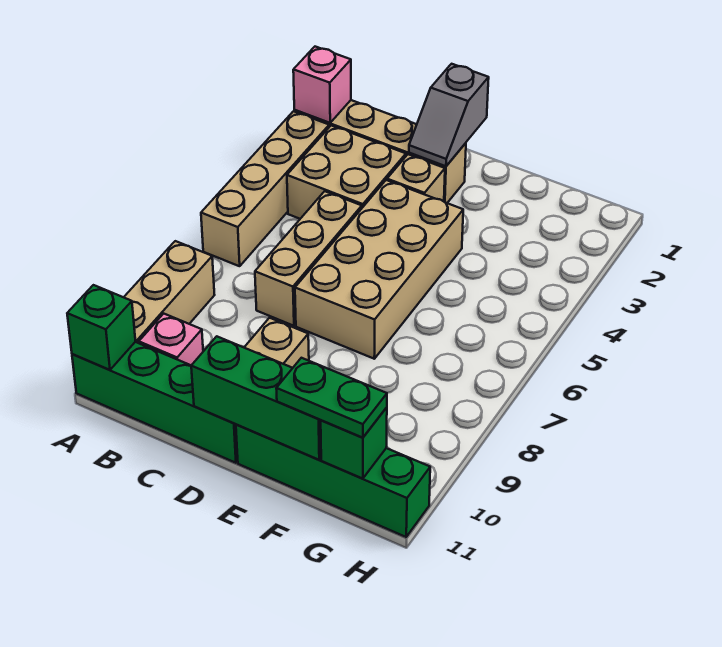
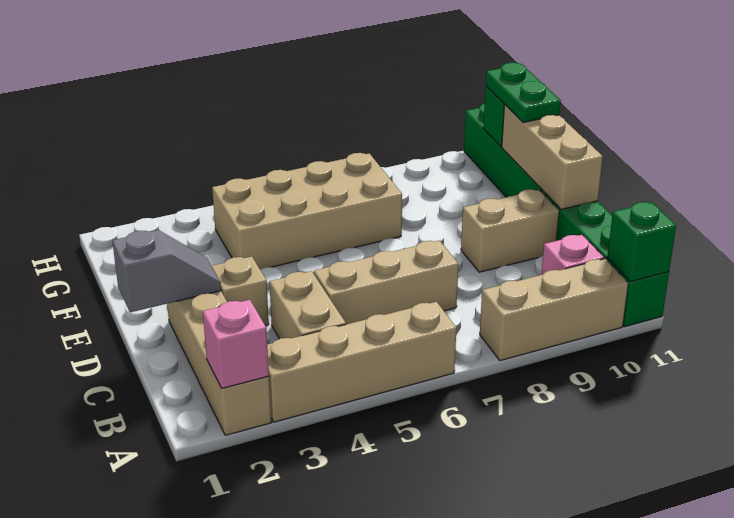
tan 2x2 brick [287,126,406,219] -> tan 1x2 brick [269,271,346,339]
tan 2x4 brick [295,180,463,359] -> tan 2x4 brick moved to [212,153,402,269]
green 1x3 brick [191,336,321,460] -> tan 1x3 brick [502,105,603,209]

